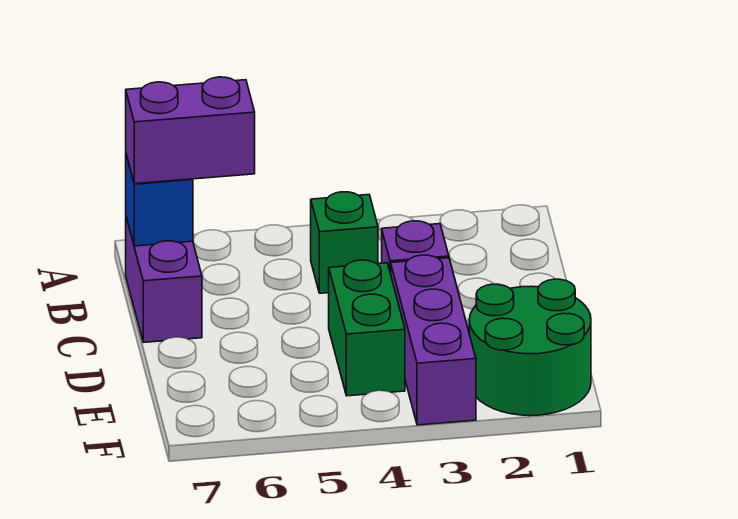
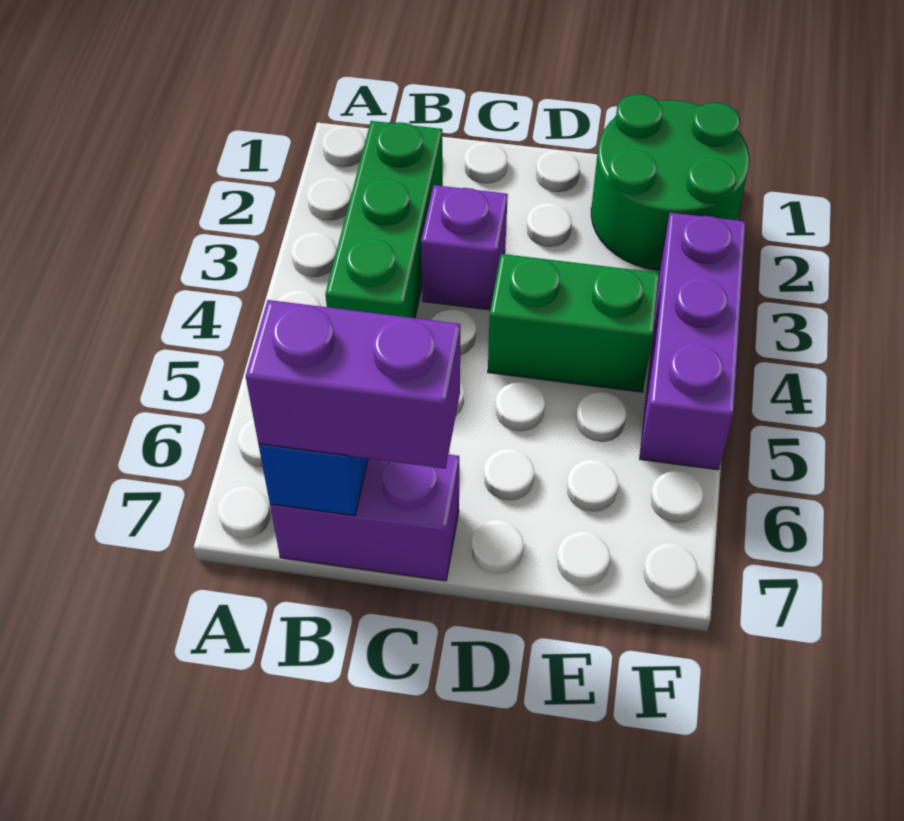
green 1x1 brick [311,192,378,293] -> green 1x3 brick [325,121,443,318]
purple 1x2 brick [126,77,255,184] -> purple 1x2 brick turned to [246,300,460,469]
purple 1x3 brick [391,255,476,425] -> purple 1x3 brick turned to [640,213,746,470]

